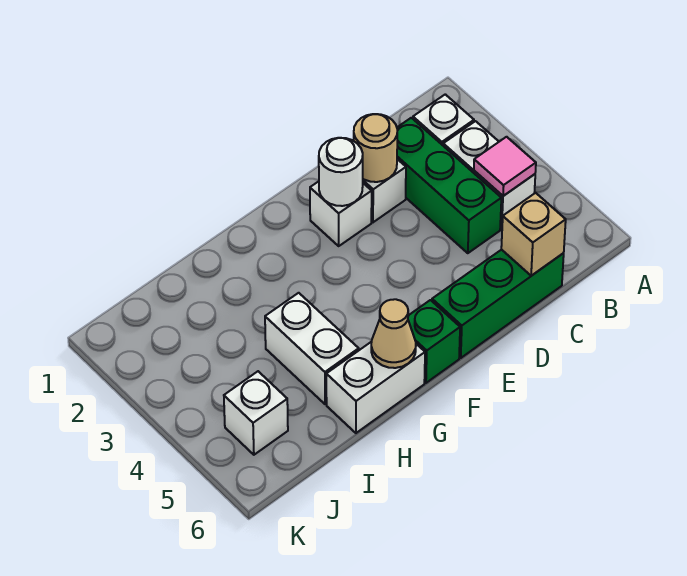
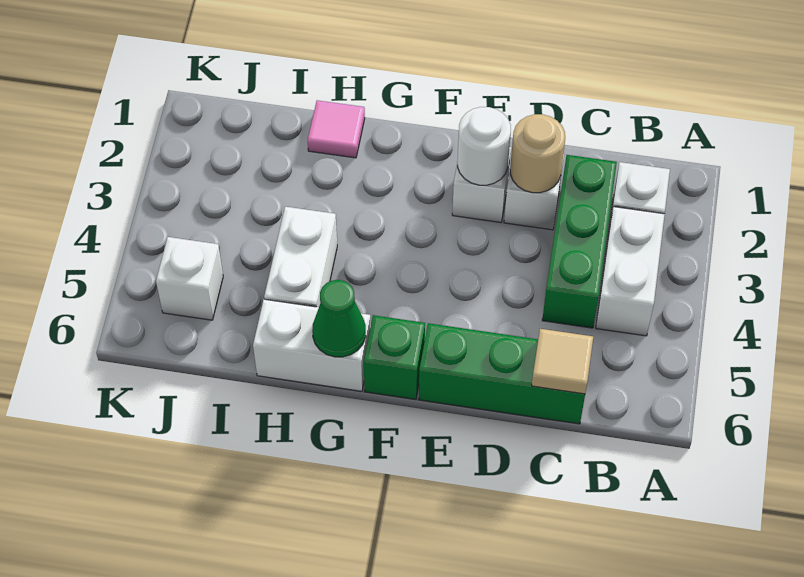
pink 1x1 tile [474,137,536,196] -> pink 1x1 tile moved to [308,100,365,158]
tan 1x1 brick [501,193,566,276] -> tan 1x1 tile [532,329,593,394]
tan 1x1 cone [371,299,416,368] -> green 1x1 cone [312,280,366,357]

